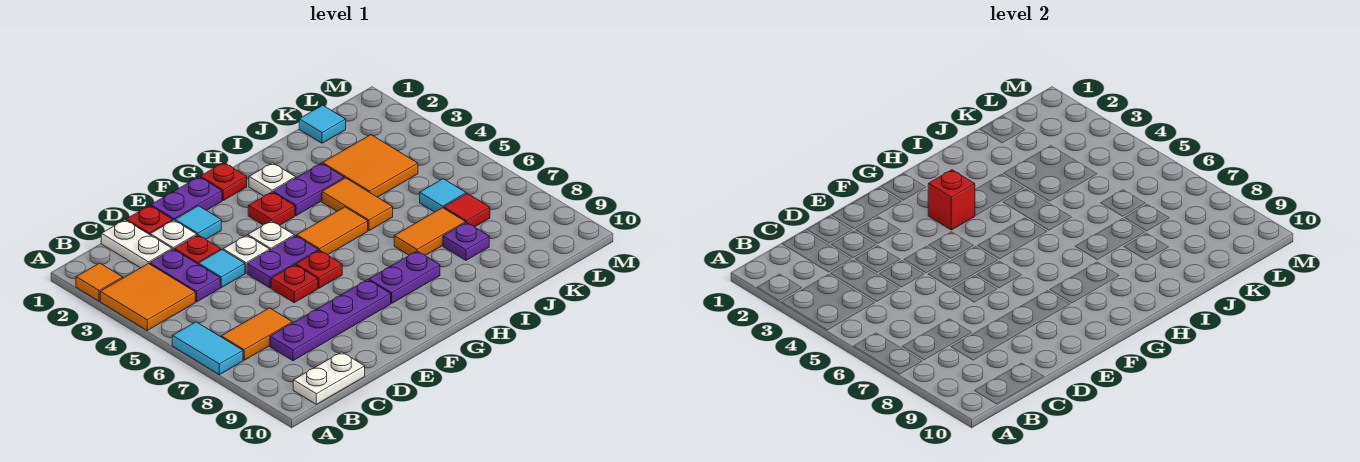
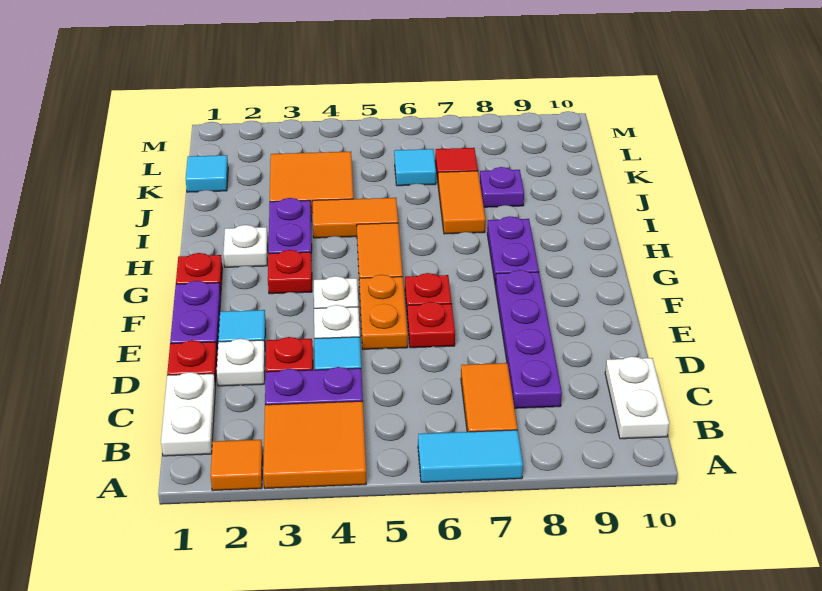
white 1x2 plate [101,220,172,268] -> white 1x2 plate turned to [161,372,215,456]
purple 1x2 plate [247,236,318,288] -> orange 1x2 plate [359,275,408,349]
red 1x1 brick [928,170,975,230] -> none

